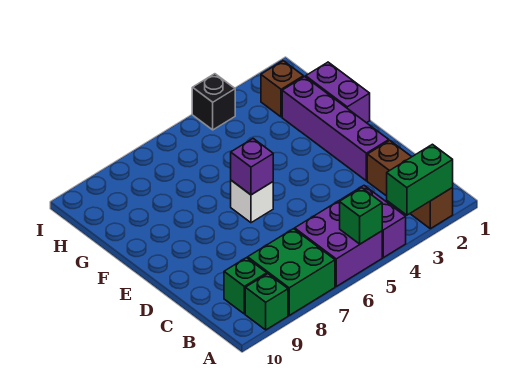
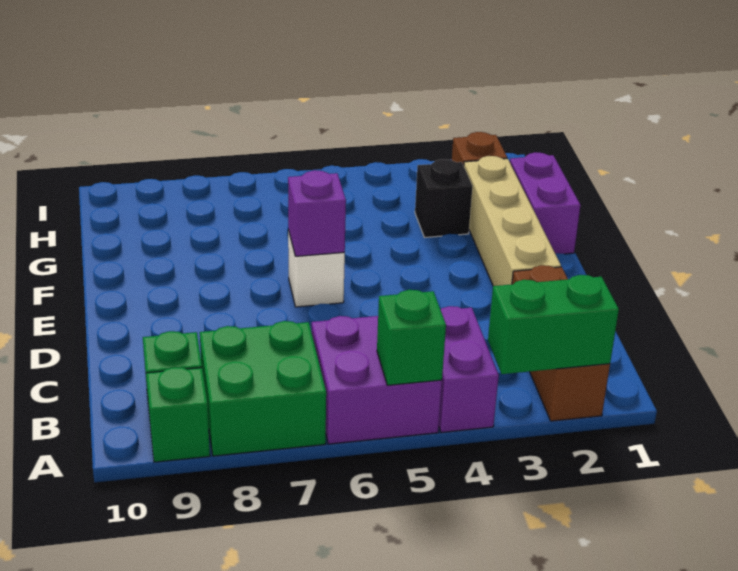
purple 1x4 brick [282,77,389,181] -> tan 1x4 brick [464,156,561,286]
black 1x1 brick [192,74,235,130] -> black 1x1 brick moved to [415,159,473,238]

